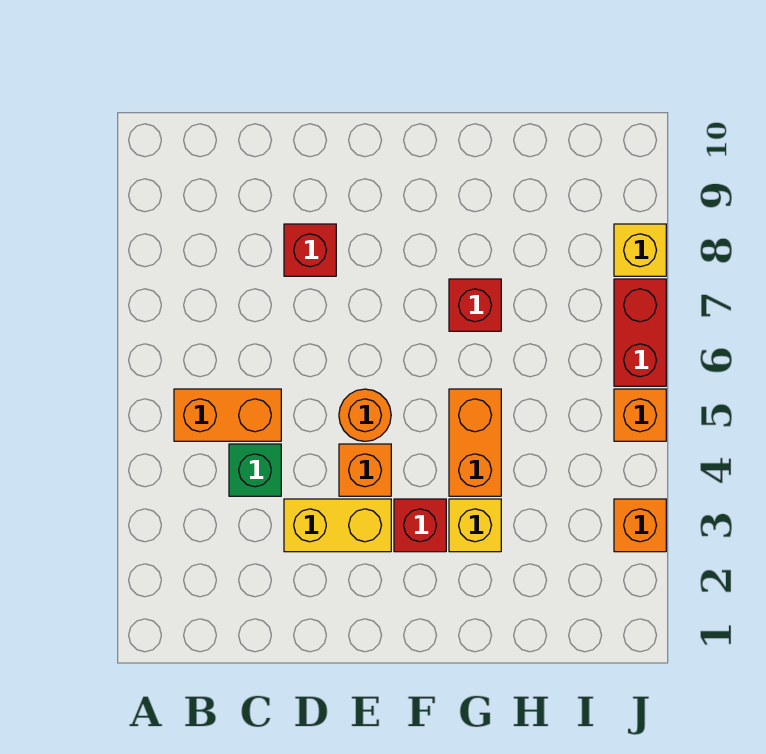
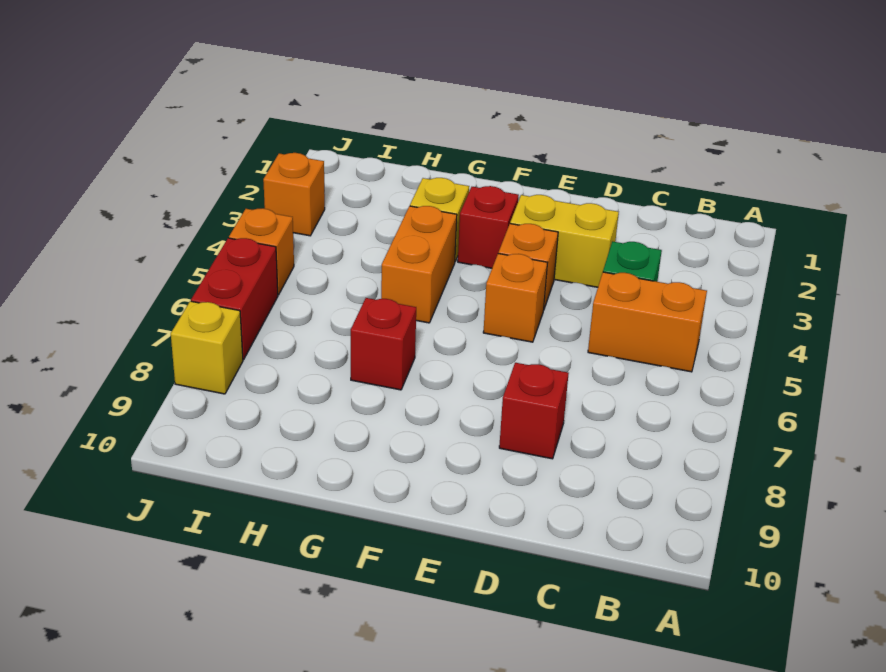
orange 1x1 round brick [339,389,391,441] -> orange 1x1 brick [483,253,547,342]

